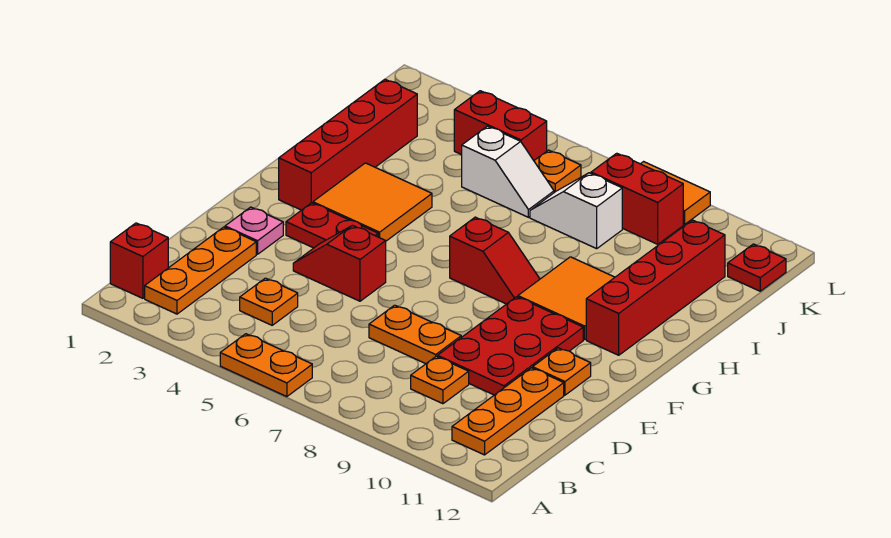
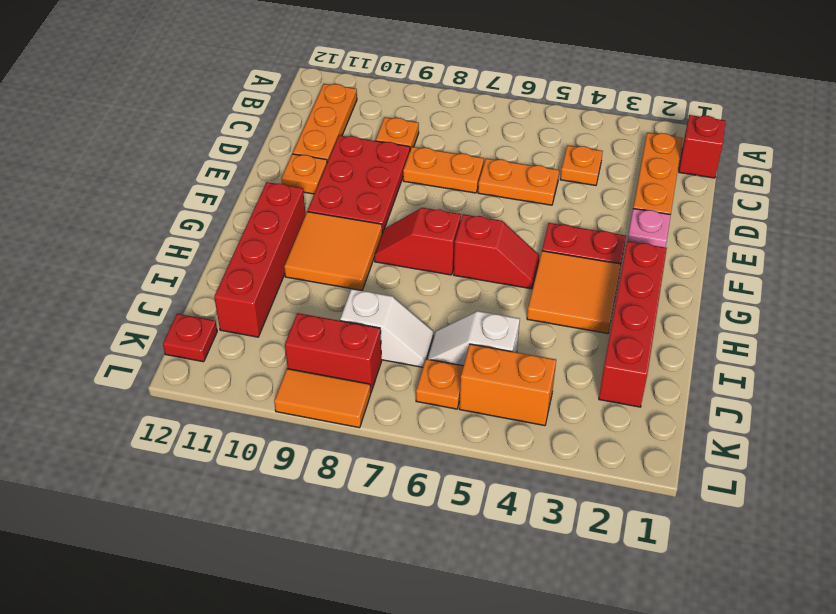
orange 1x2 plate [220,334,312,397] -> orange 1x2 plate moved to [478,158,559,205]
red 1x2 slope [293,225,386,301] -> red 1x2 slope moved to [454,214,539,289]
red 1x2 brick [454,91,547,160] -> orange 1x2 brick [459,344,556,426]

